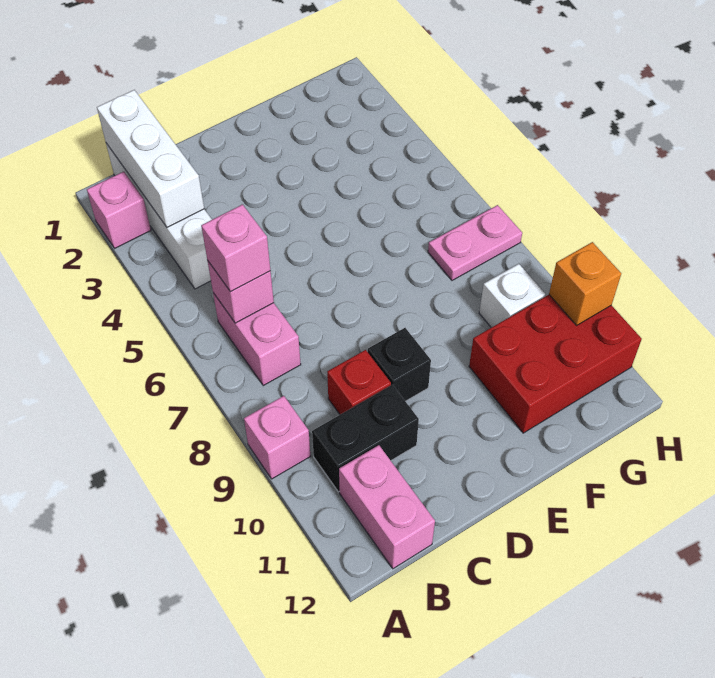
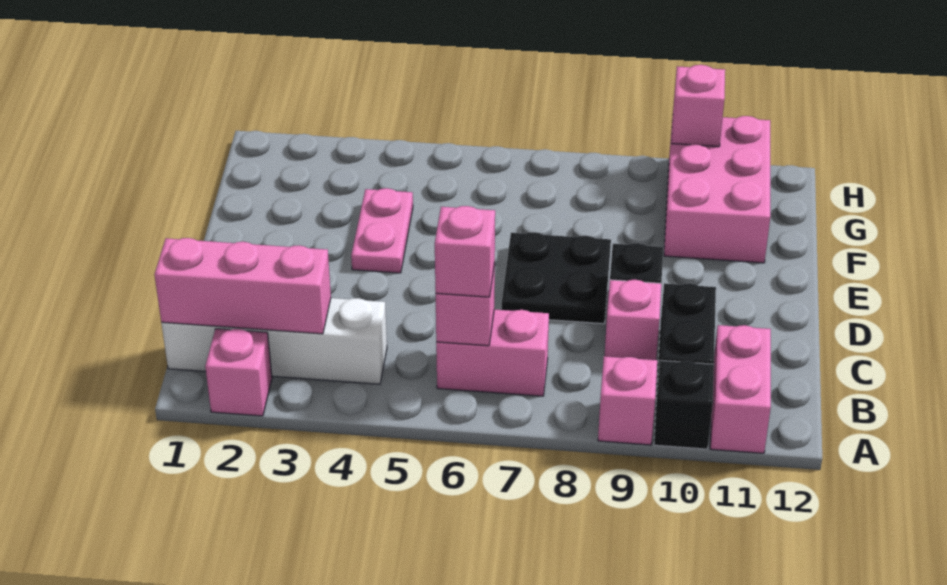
none -> black 1x1 brick [654,360,714,449]
white 1x3 brick [97,90,204,227] -> pink 1x3 brick [154,238,331,334]
pink 1x2 brick [339,445,435,569] -> pink 1x2 brick turned to [710,325,771,453]
red 1x1 brick [327,350,391,414] -> pink 1x1 brick [605,280,661,360]
none -> black 2x2 plate [502,232,611,324]
red 2x3 brick [469,295,642,433] -> pink 2x3 brick [664,116,770,263]
pink 1x2 plate [428,205,522,280] -> pink 1x2 plate moved to [351,188,413,273]
white 1x1 brick [479,264,546,328] -> none
orange 1x1 brick [549,242,621,325] -> pink 1x1 brick [671,65,725,147]

